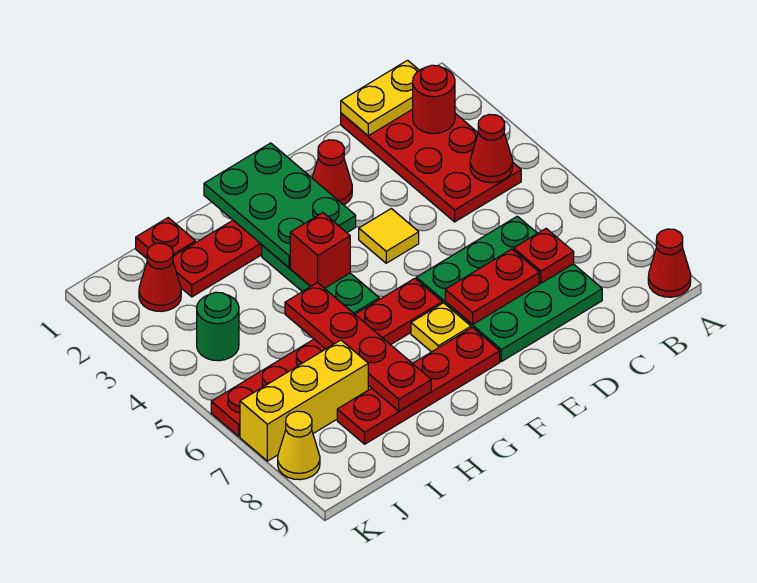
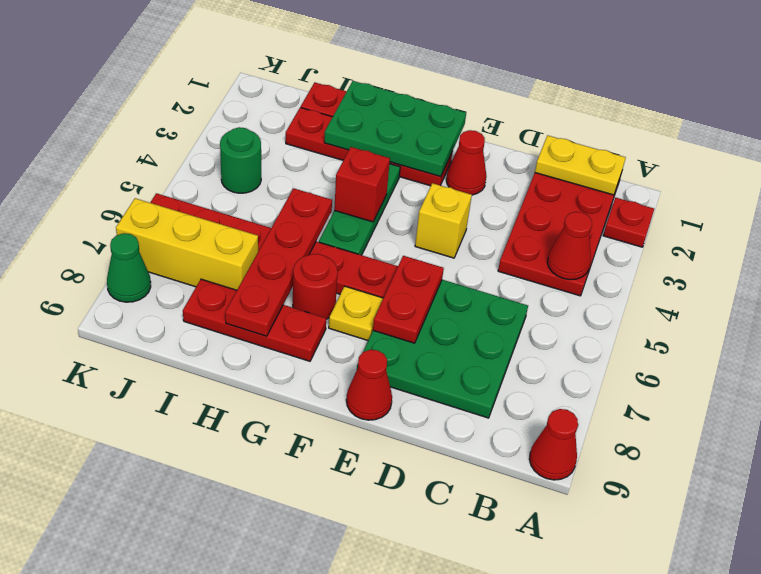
red 1x1 round brick [413,65,455,134] -> red 1x1 round brick moved to [293,254,338,320]
red 1x1 plate [514,229,574,283] -> red 1x1 plate moved to [603,198,654,247]
red 1x2 plate [445,249,539,325] -> red 1x2 plate turned to [373,256,444,343]
yellow 1x1 tile [359,209,419,263] -> yellow 1x1 brick [415,183,472,258]
green 2x3 plate [204,143,356,268] -> green 2x3 plate turned to [324,81,466,177]
red 1x4 plate [337,327,500,444] -> red 1x3 plate [183,279,326,361]
red 1x1 cone [139,243,181,312] -> red 1x1 cone moved to [346,350,392,420]
yellow 1x1 cone [278,411,320,480] -> green 1x1 cone [107,233,151,302]

